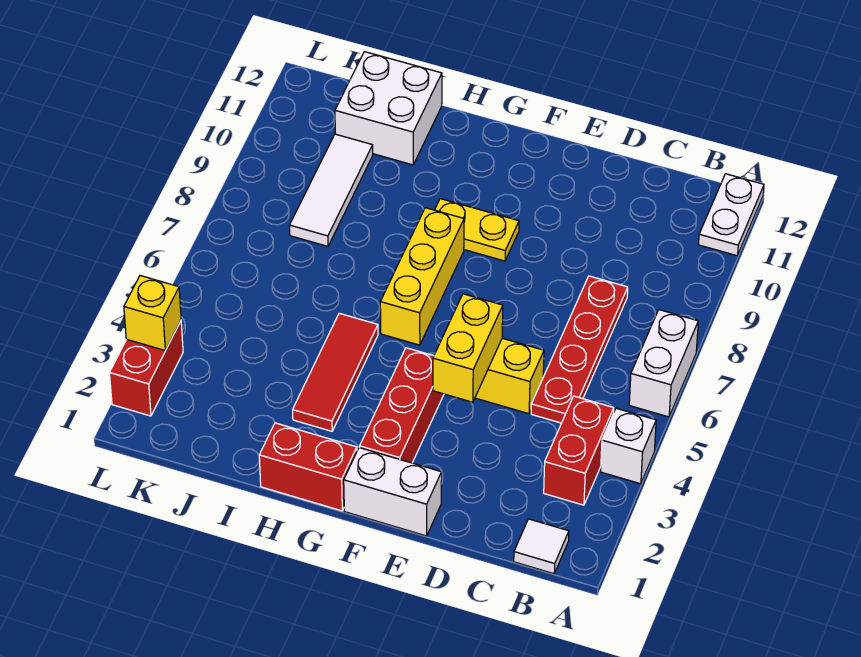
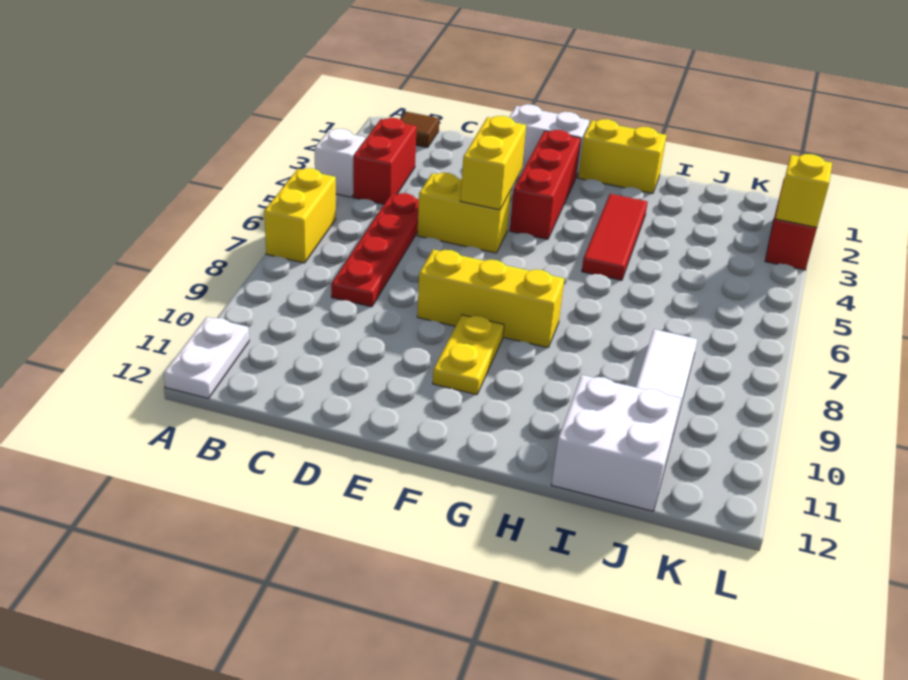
white 1x2 brick [629,310,698,417] -> yellow 1x2 brick [264,168,336,263]
white 1x1 tile [514,519,569,574] -> brown 1x1 tile [400,112,439,148]
yellow 1x2 plate [435,199,519,261] -> yellow 1x2 plate turned to [433,315,504,395]
red 1x2 brick [259,423,357,511] -> yellow 1x2 brick [578,119,667,193]
yellow 1x3 brick [380,208,464,345] -> yellow 1x3 brick turned to [417,249,565,348]

